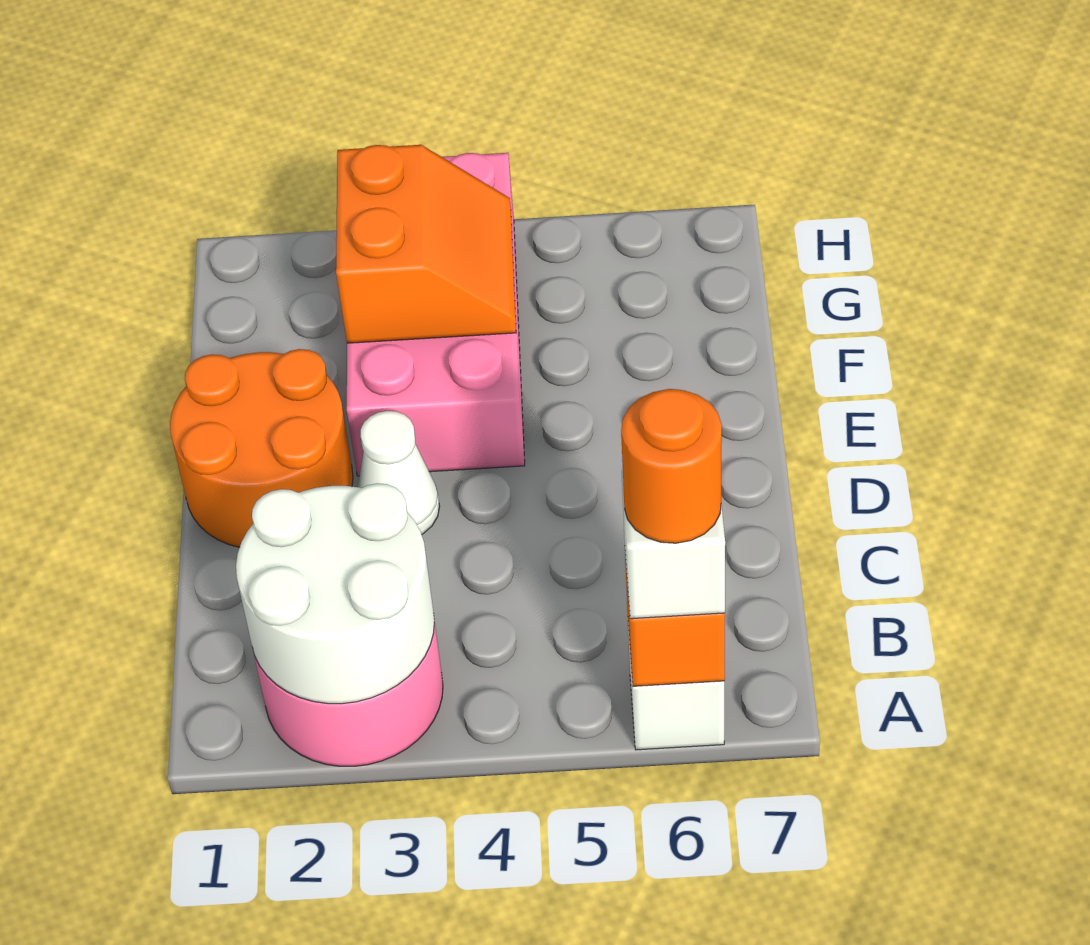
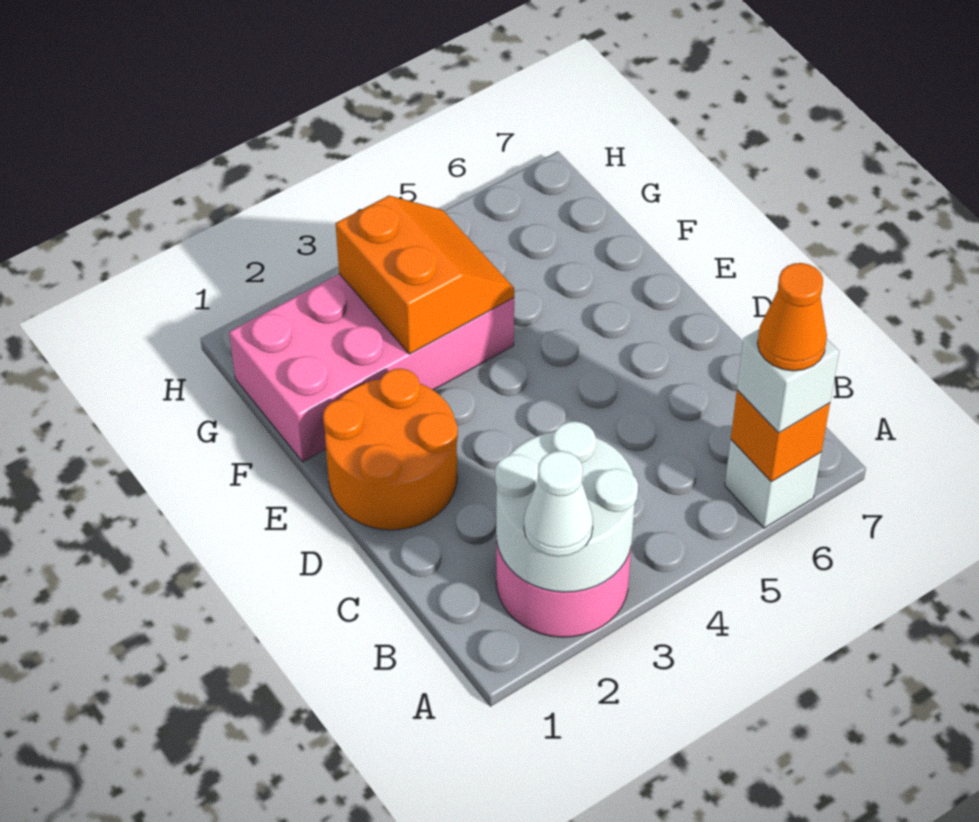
orange 1x1 round brick [621,389,722,543] -> orange 1x1 cone [757,263,827,371]
white 1x1 cone [358,411,440,534] -> white 1x1 cone moved to [524,451,593,557]
pink 2x4 brick [347,153,525,476] -> pink 2x4 brick turned to [229,274,514,462]

